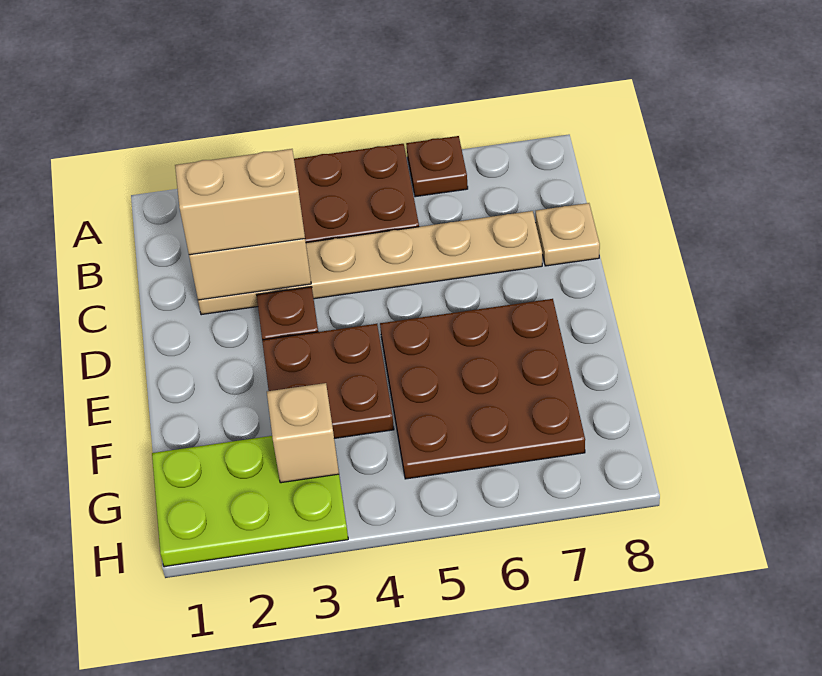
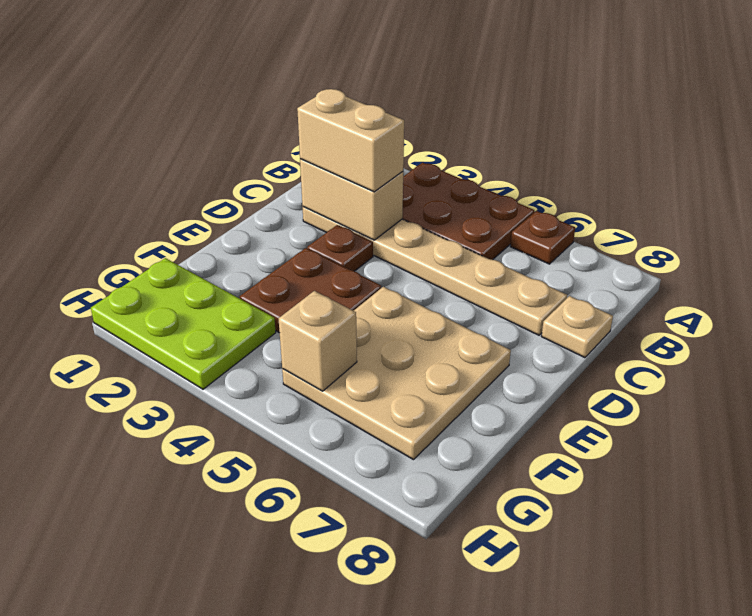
brown 3x3 plate [380,299,585,479] -> tan 3x3 plate [282,287,511,460]
tan 1x1 brick [267,383,339,483] -> tan 1x1 brick moved to [279,291,357,391]

